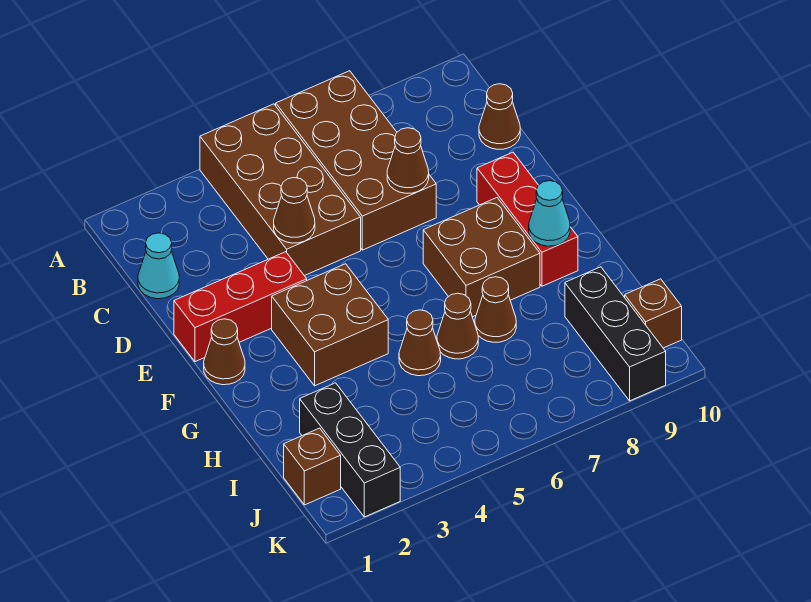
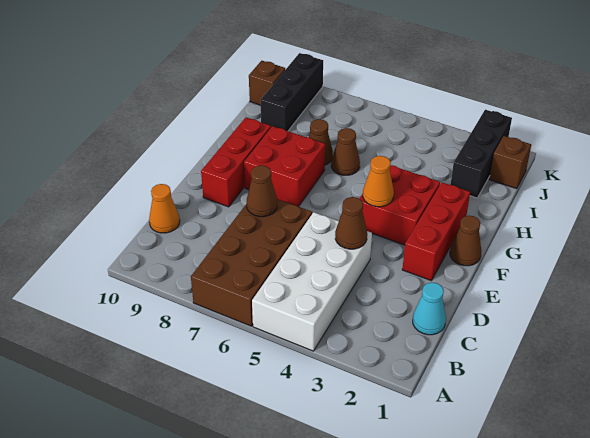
brown 2x4 brick [200,104,361,276] -> white 2x4 brick [252,212,372,351]
brown 1x1 cone [479,84,520,149] -> orange 1x1 cone [149,184,180,233]
red 1x3 brick [174,252,307,362] -> red 1x3 brick turned to [402,183,470,281]
brown 2x2 brick [272,264,388,386] -> red 2x2 brick [359,165,440,245]
none -> orange 1x1 cone [363,156,394,207]
brown 2x2 brick [423,198,540,317] -> red 2x2 brick [244,126,325,207]
cyan 1x1 cone [529,181,570,246] -> none
brown 1x1 cone [399,310,441,376] -> none

